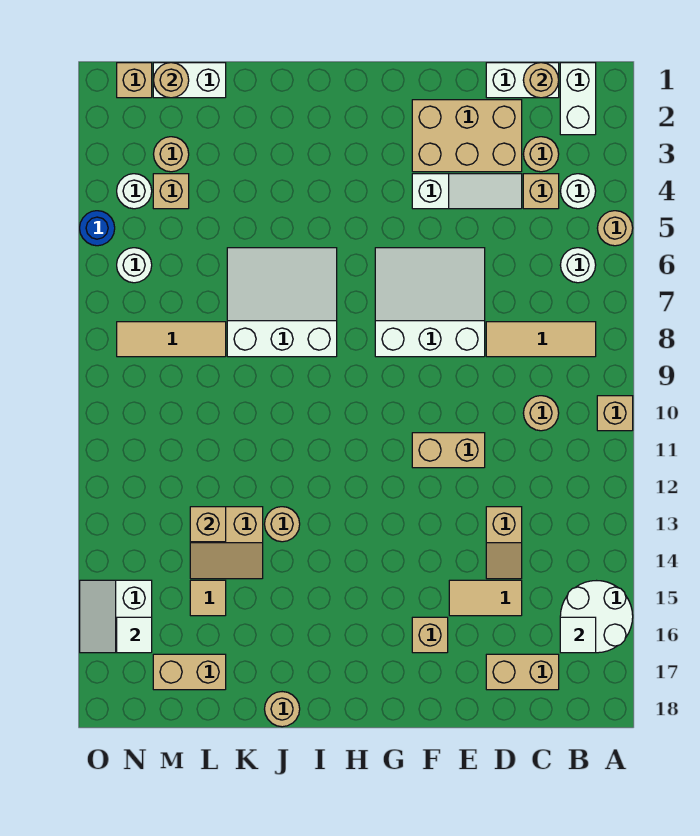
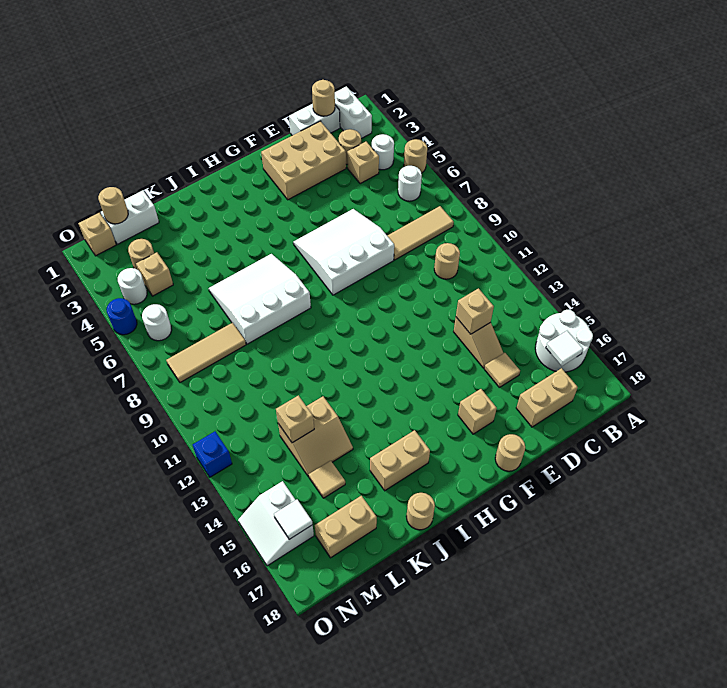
tan 1x1 brick [597,396,633,431] -> tan 1x1 brick moved to [456,288,494,334]
white 1x3 slope [412,174,522,209] -> none
tan 1x2 tile [449,580,522,616] -> tan 1x1 tile [484,353,520,387]
tan 1x2 brick [412,433,485,468] -> tan 1x2 brick moved to [370,430,430,491]
tan 1x1 round brick [265,507,300,542] -> tan 1x1 round brick moved to [495,434,525,471]
none -> blue 1x1 brick [193,431,232,477]

